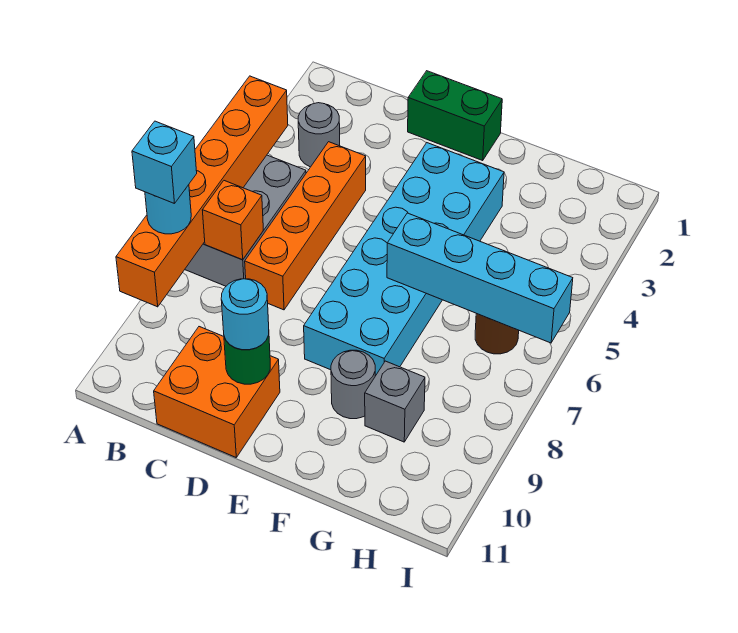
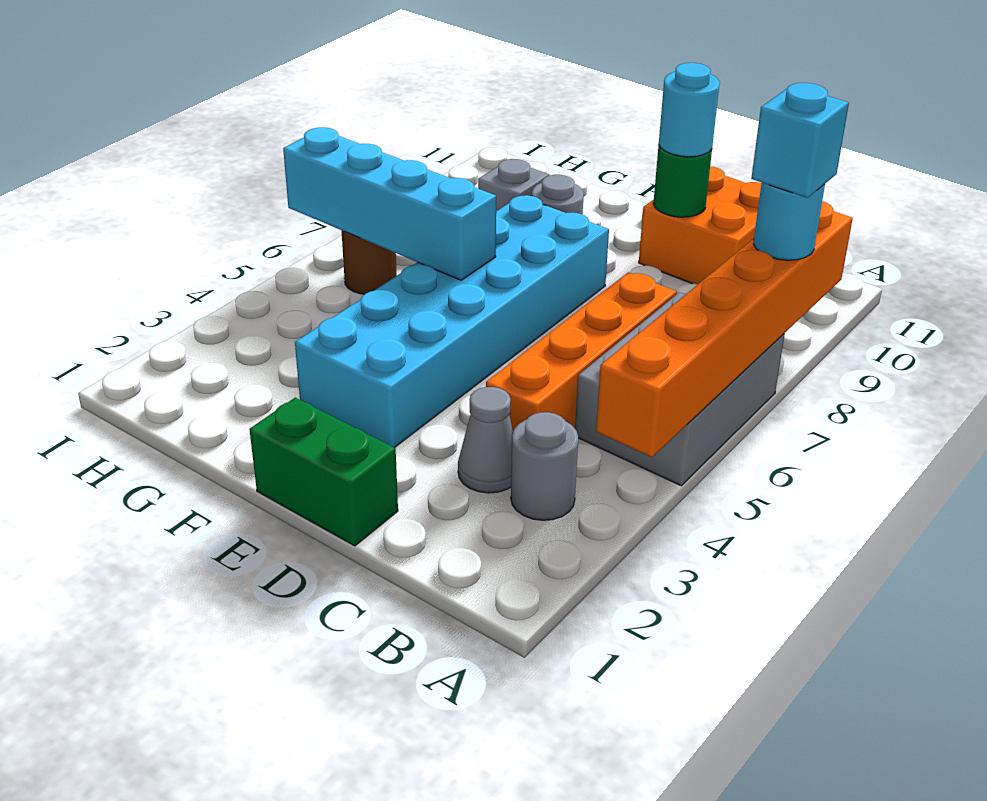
orange 1x1 brick [202,181,263,260] -> none
none -> grey 1x1 cone [458,387,513,493]

